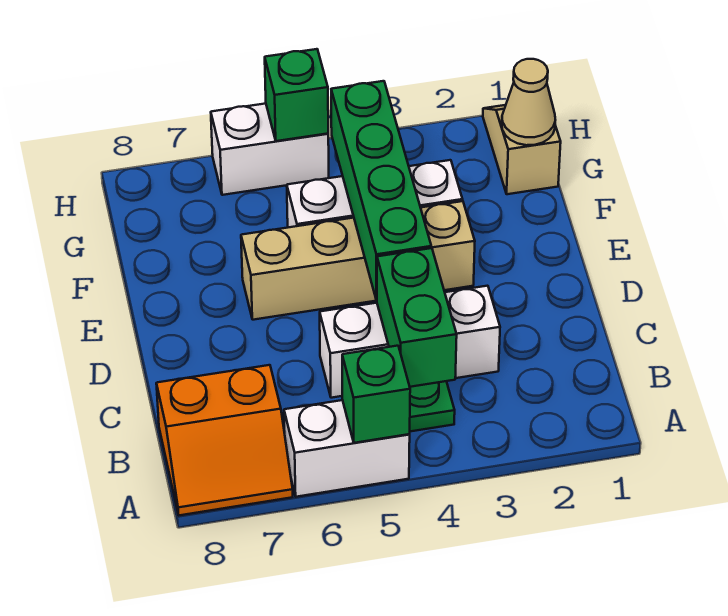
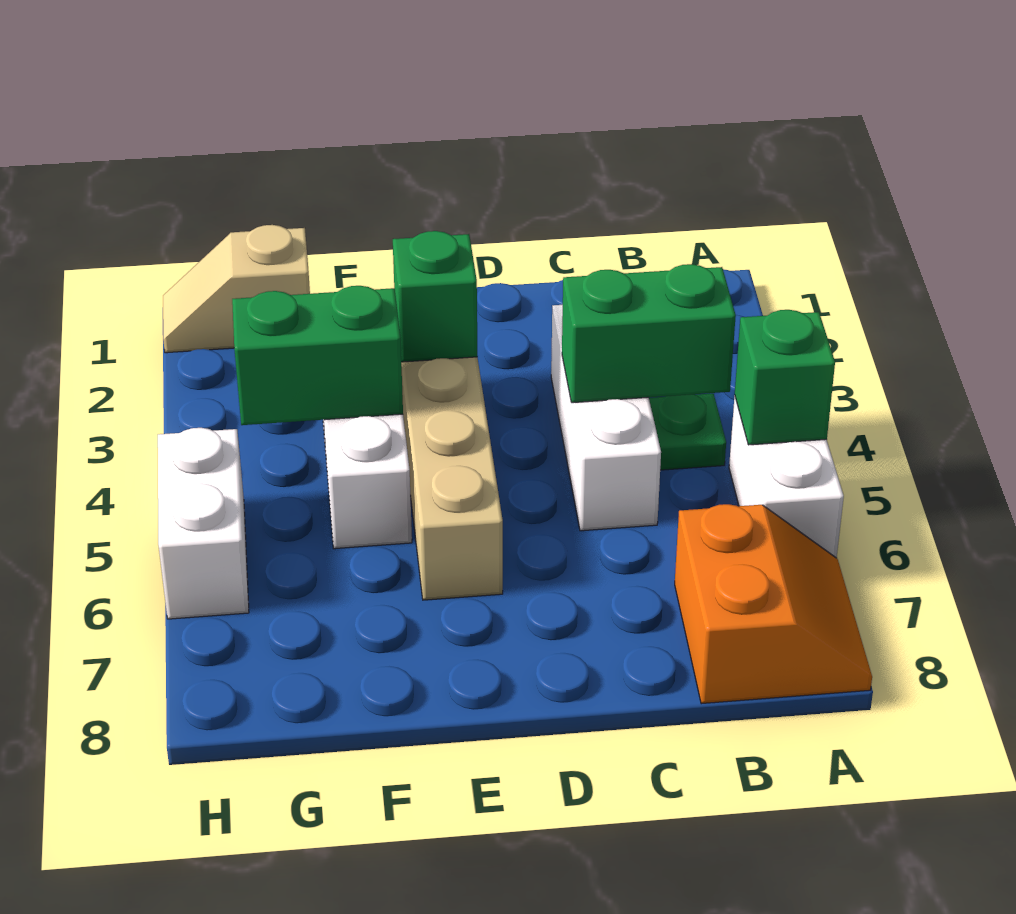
green 1x4 brick [331,81,431,300] -> green 1x2 brick [232,286,403,425]
tan 1x1 cone [502,59,555,145] -> none
green 1x1 brick [265,49,328,141] -> green 1x1 brick moved to [393,231,478,362]

